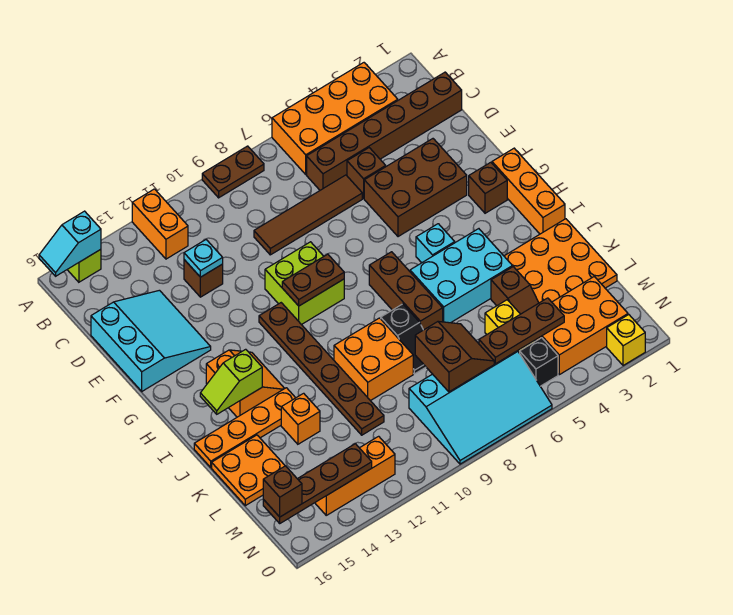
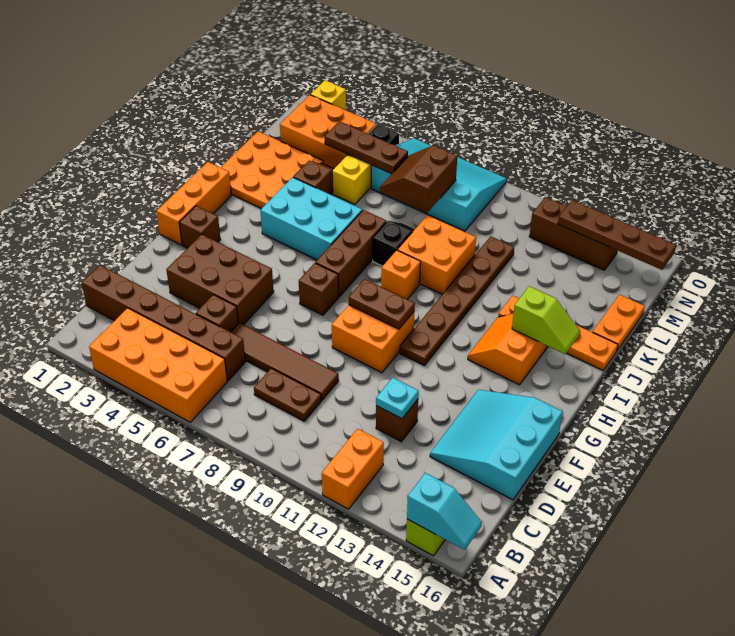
brown 1x2 plate [202,146,264,198] -> brown 1x2 plate moved to [254,368,321,421]
lime 2x2 brick [265,242,344,325] -> orange 2x2 brick [332,305,415,373]
cyan 1x1 brick [416,224,455,263] -> none
orange 1x1 brick [281,393,320,444] -> orange 1x1 brick moved to [381,250,421,299]
orange 2x2 plate [212,435,285,506] -> orange 1x2 plate [593,295,645,350]
orange 1x3 brick [315,436,395,515] -> brown 1x3 brick [529,197,617,270]
brown 1x1 brick [263,466,302,517] -> brown 1x1 brick moved to [299,263,339,315]

